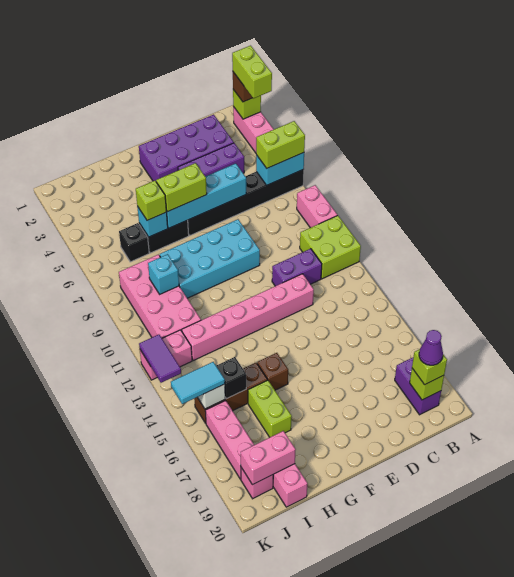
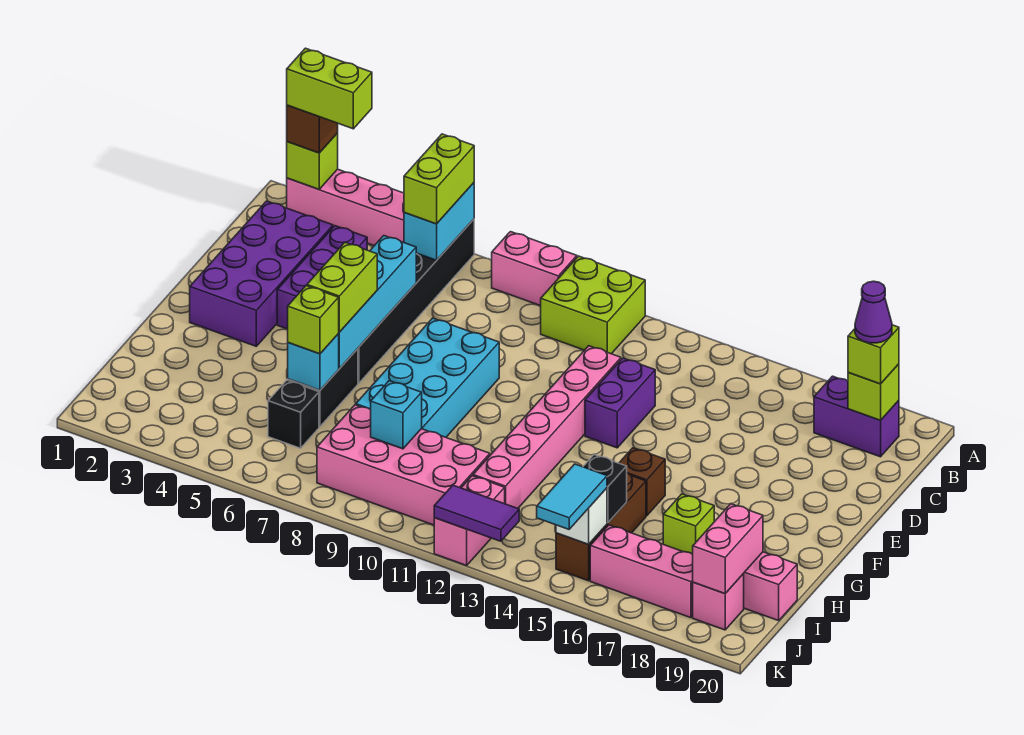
purple 1x2 brick [272,249,322,286] -> purple 1x2 brick moved to [585,358,655,448]
lime 1x2 brick [248,380,292,437] -> lime 1x1 brick [663,494,714,554]

